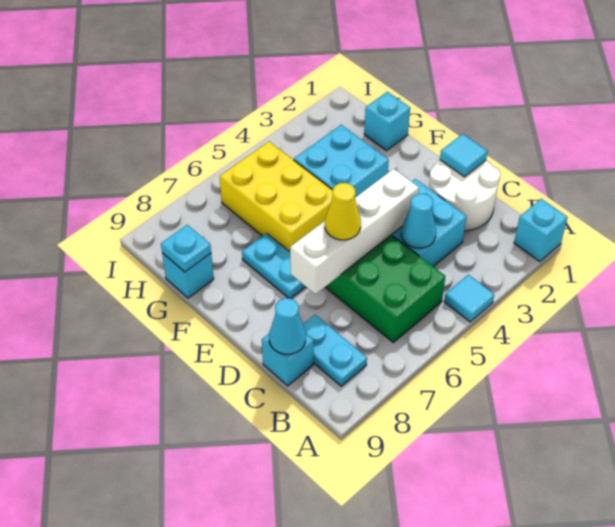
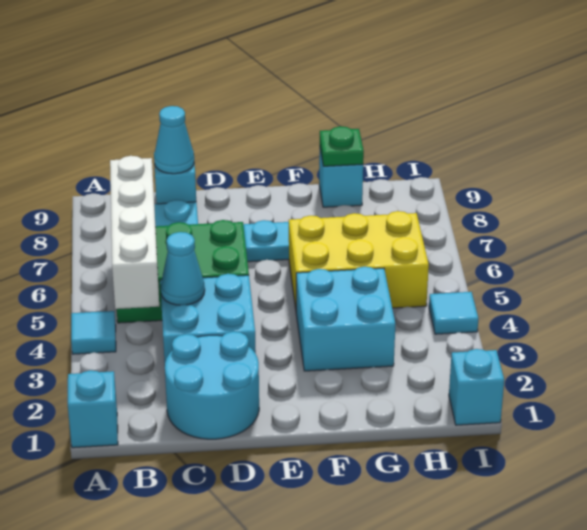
white 2x2 round brick [429,160,500,231] -> cyan 2x2 round brick [165,332,259,439]
cyan 1x1 tile [440,134,488,177] -> cyan 1x1 tile moved to [429,292,478,334]
white 1x4 brick [290,169,419,294] -> white 1x4 brick moved to [110,156,159,309]
yellow 1x1 cone [325,183,361,240] -> none
cyan 1x1 brick [364,92,410,150] -> cyan 1x1 brick moved to [449,349,504,425]
cyan 1x1 plate [161,225,211,272] -> green 1x1 plate [320,126,364,166]

